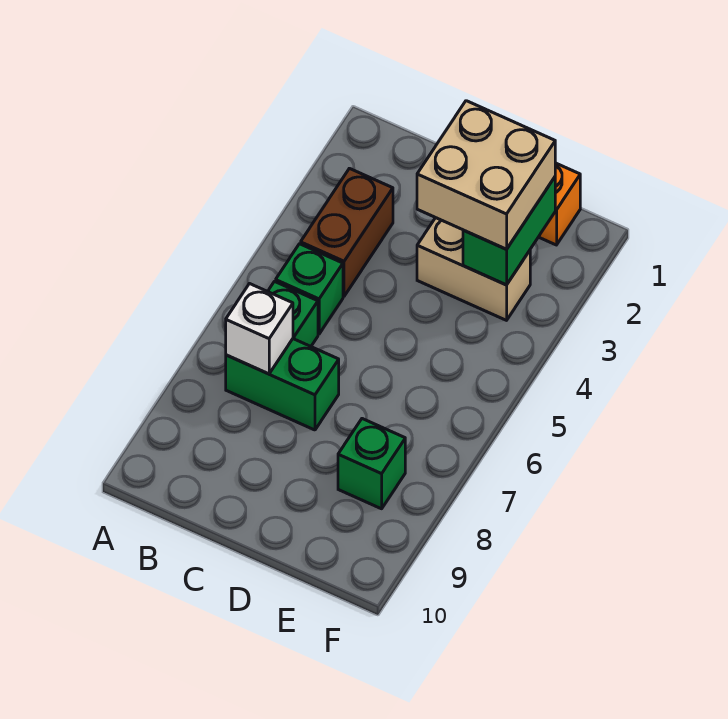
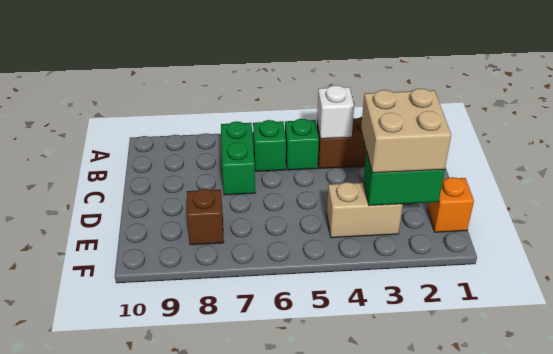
white 1x1 brick [226,284,293,374] -> white 1x1 brick moved to [317,85,354,139]
tan 1x2 brick [417,218,530,320] -> tan 1x2 brick turned to [327,182,403,238]
green 1x1 brick [338,419,405,509] -> brown 1x1 brick [187,189,224,245]

